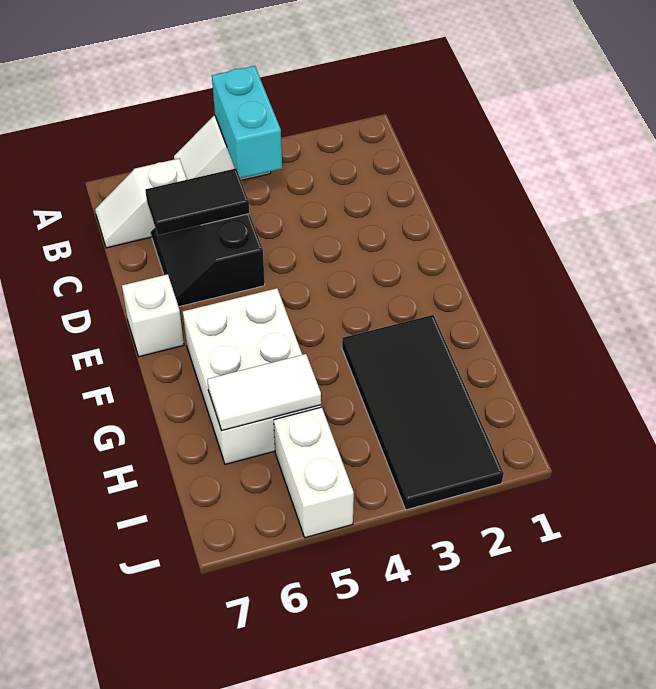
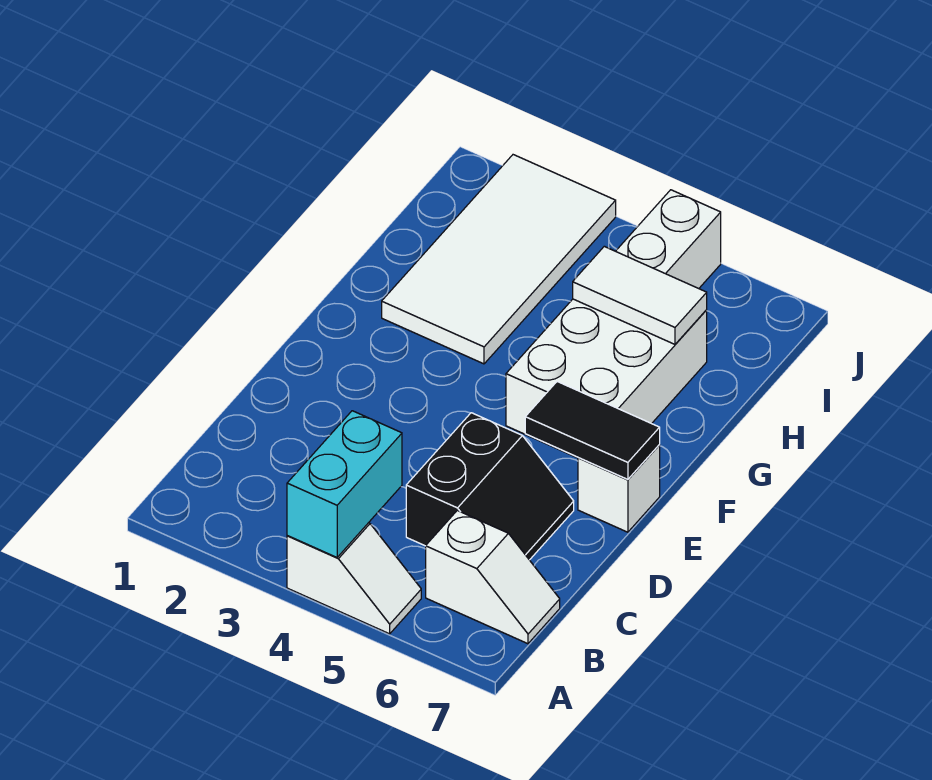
black 1x2 tile [145,169,250,235] -> black 1x2 tile moved to [525,382,660,479]
black 2x4 tile [342,315,504,510] -> white 2x4 tile [382,155,616,364]

